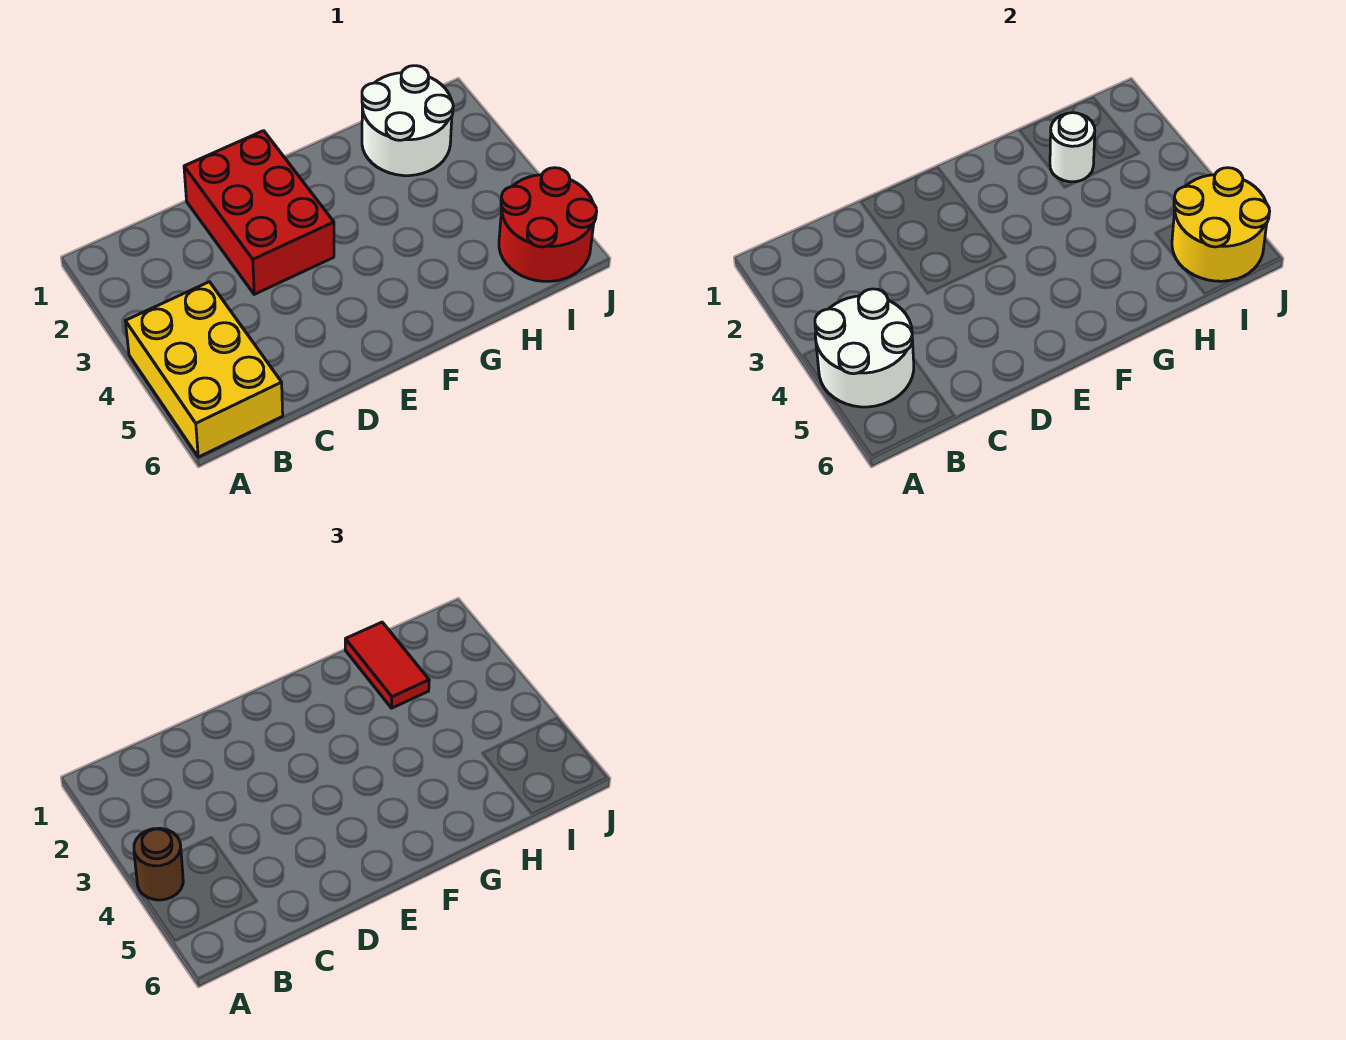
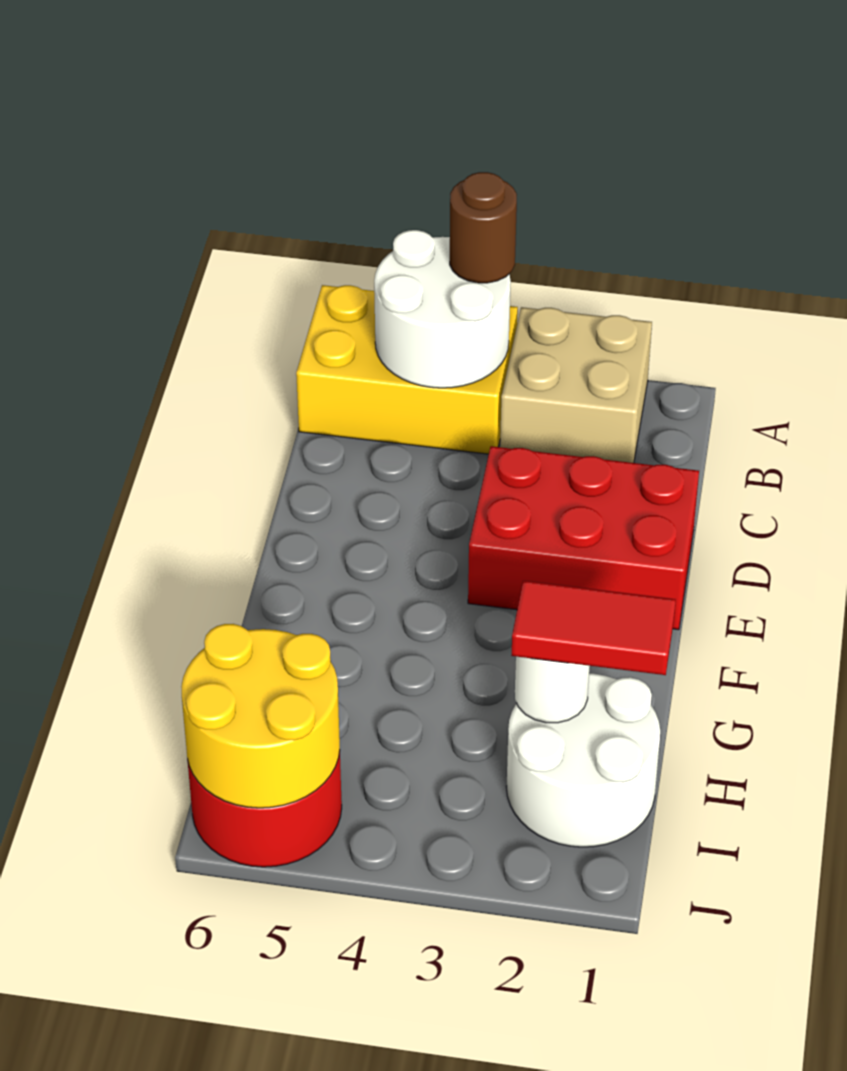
none -> tan 2x2 brick [500,307,652,463]

